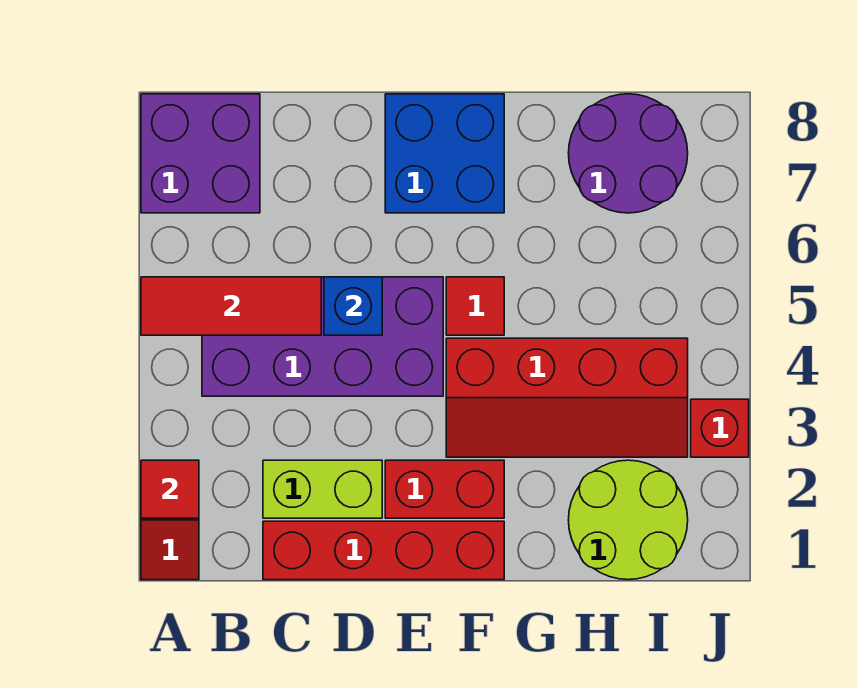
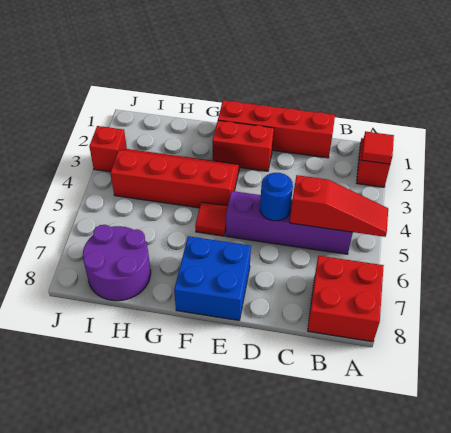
red 1x3 tile [141,277,321,335] -> red 1x3 slope [290,175,388,237]
purple 2x2 brick [141,94,260,213] -> red 2x2 brick [308,256,384,342]
purple 2x4 brick [202,277,443,396] -> purple 1x4 brick [226,191,353,254]
lime 1x2 brick [263,460,382,518] -> none
blue 1x1 brick [324,277,382,335] -> blue 1x1 round brick [260,173,293,221]
lime 2x2 round brick [569,460,688,580] -> none

